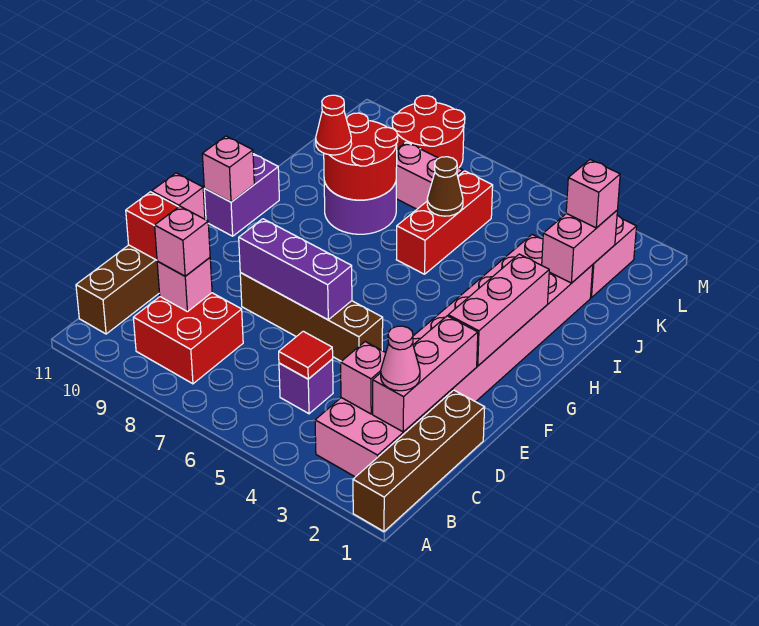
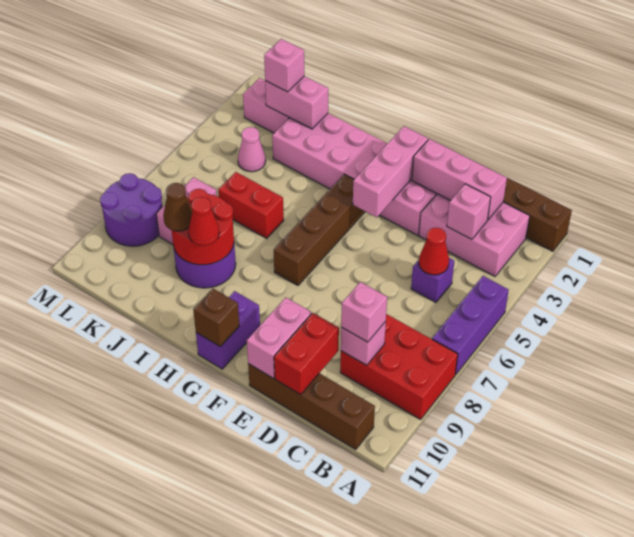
red 2x2 brick [133,293,243,384] -> red 2x3 brick [340,314,458,419]
pink 1x1 cone [381,326,420,391] -> pink 1x1 cone moved to [238,127,266,172]
red 1x1 tile [279,331,333,379] -> red 1x1 cone [419,228,449,275]
brown 1x4 brick [240,273,383,361] -> brown 1x4 brick moved to [274,174,365,285]
purple 1x3 brick [239,219,352,320] -> purple 1x3 brick moved to [432,276,509,375]
pink 1x1 brick [152,173,205,219] -> pink 1x2 brick [247,298,312,378]
pink 1x3 brick [448,254,549,366] -> pink 1x3 brick turned to [353,126,428,217]
purple 1x2 brick [204,154,279,236] -> purple 1x2 brick turned to [196,291,260,369]
pink 1x1 brick [202,136,254,202] -> brown 1x1 brick [193,289,239,347]
red 1x3 brick [396,171,493,274] -> red 1x2 brick [218,172,284,238]
brown 1x1 cone [427,157,463,216] -> brown 1x1 cone moved to [163,183,192,231]
red 2x2 round brick [392,96,465,168] -> purple 2x2 round brick [100,173,162,246]

